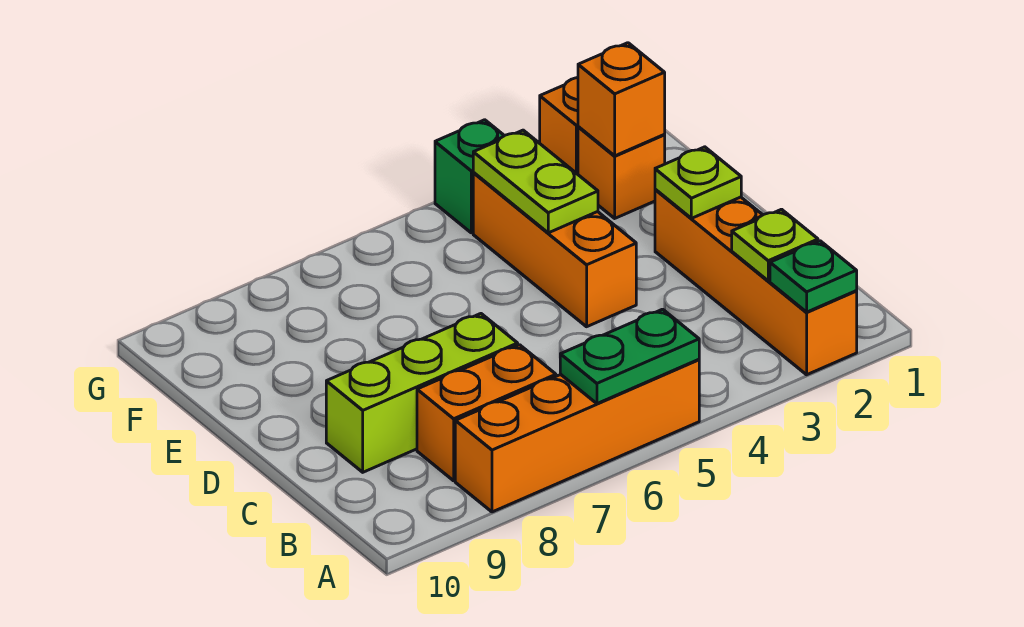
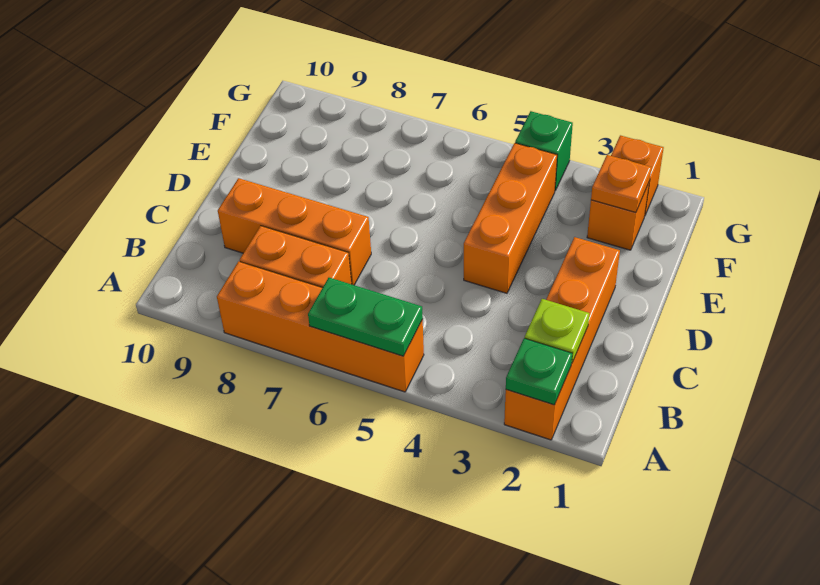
lime 1x3 brick [326,314,518,472] -> orange 1x3 brick [218,178,371,285]
lime 1x1 plate [655,147,741,218] -> none
lime 1x2 plate [473,130,598,233] -> none
orange 1x1 brick [578,43,665,156] -> orange 1x1 plate [591,155,652,212]

